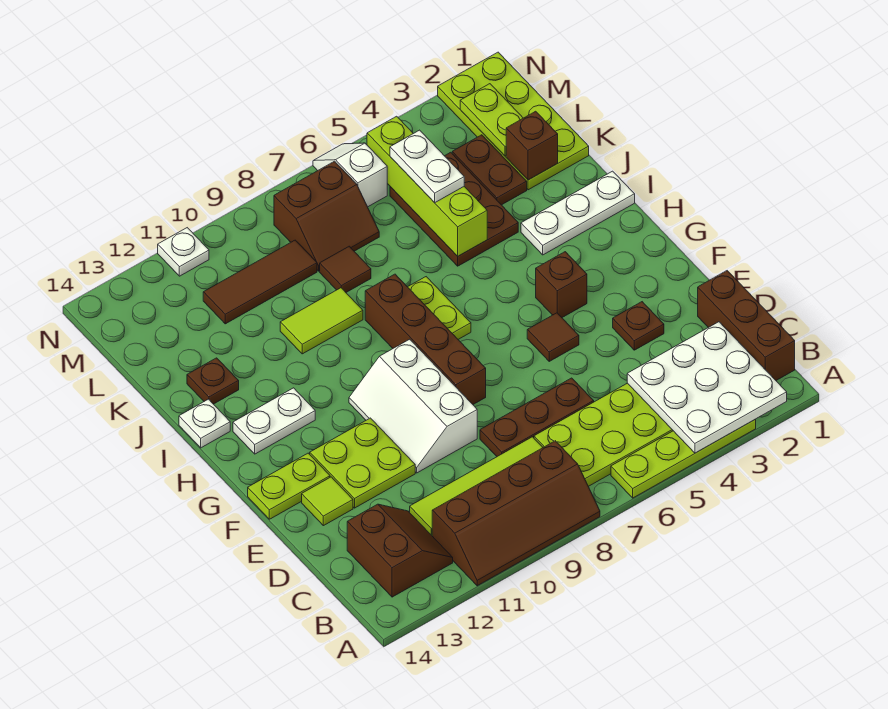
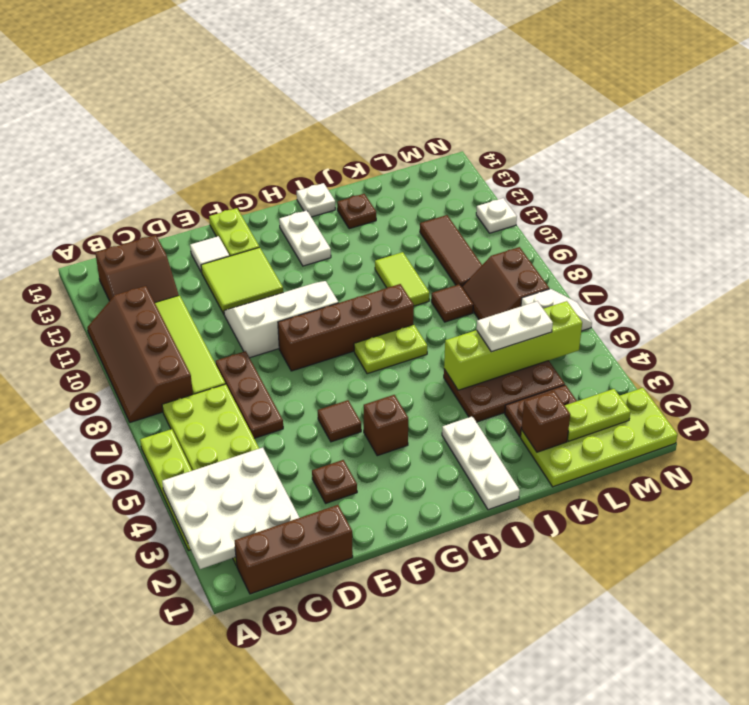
lime 2x2 plate [310,418,415,508] -> lime 2x2 tile [201,247,283,314]
lime 1x1 tile [302,477,353,526] -> white 1x1 tile [190,236,229,272]

